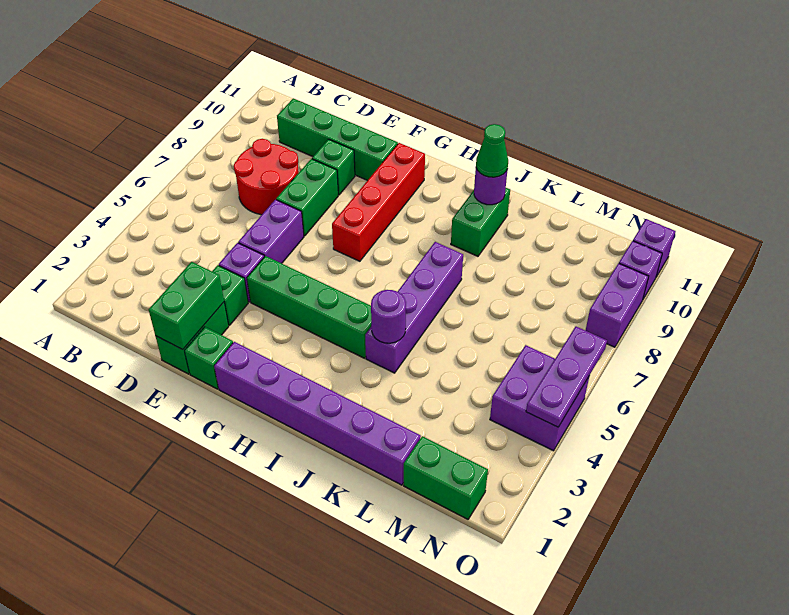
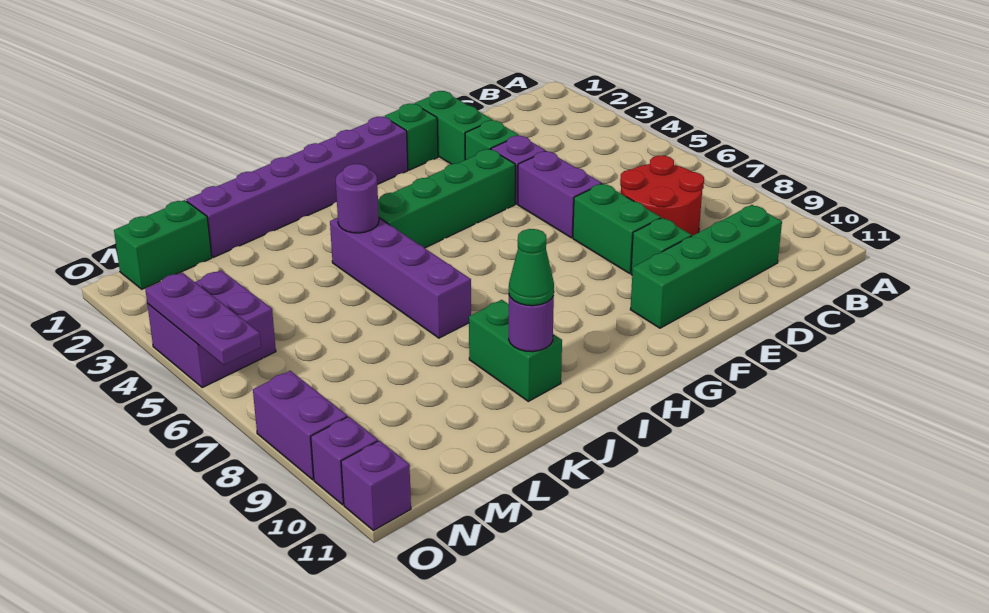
green 1x2 brick [149,262,224,349] -> none
red 1x4 brick [332,143,425,261] -> none

